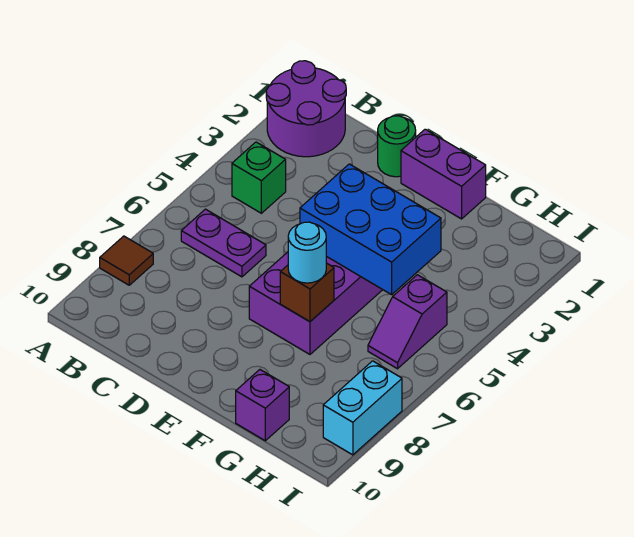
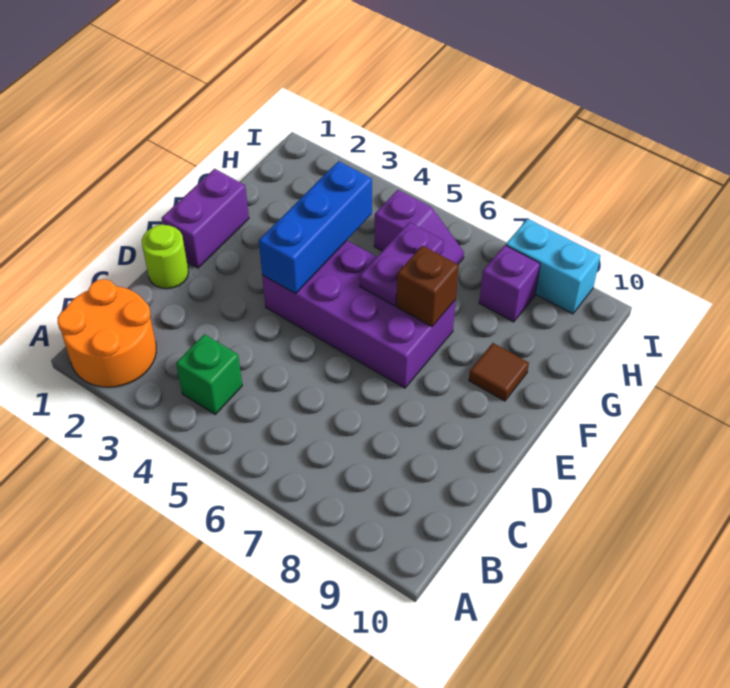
purple 2x2 round brick [266,61,346,157] -> orange 2x2 round brick [58,279,156,387]
brown 1x1 tile [100,236,153,285] -> brown 1x1 tile moved to [469,343,529,401]
purple 1x2 plate [181,209,266,277] -> purple 1x2 plate moved to [360,222,444,306]
green 1x1 round brick [378,116,416,177] -> lime 1x1 round brick [142,225,188,289]
blue 2x3 brick [300,164,441,295] -> blue 1x3 brick [259,161,372,294]
cyan 1x1 round brick [288,222,326,283] -> none
purple 1x1 brick [236,370,289,441] -> purple 1x1 brick moved to [479,245,540,322]

